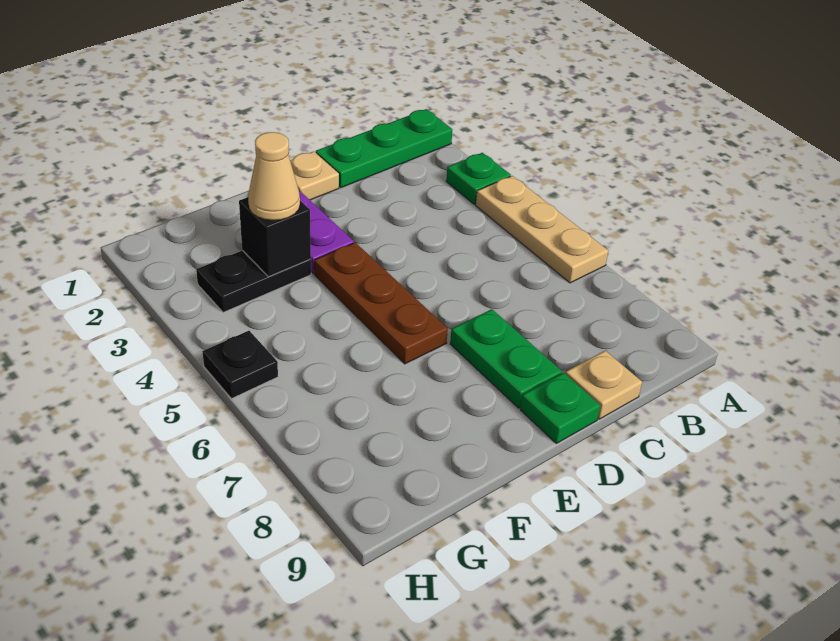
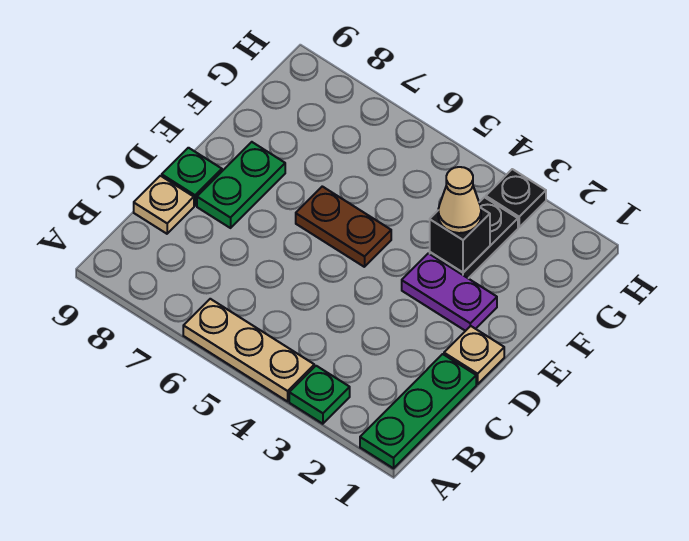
green 1x2 plate [450,309,562,408] -> green 1x2 plate turned to [197,142,285,228]
brown 1x3 plate [314,243,448,364] -> brown 1x2 plate [296,186,391,267]
black 1x1 plate [202,331,278,399] -> black 1x1 plate moved to [486,169,546,227]

